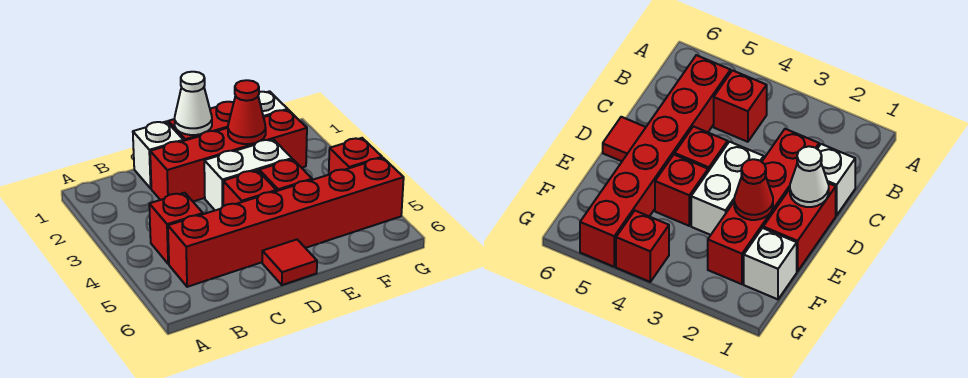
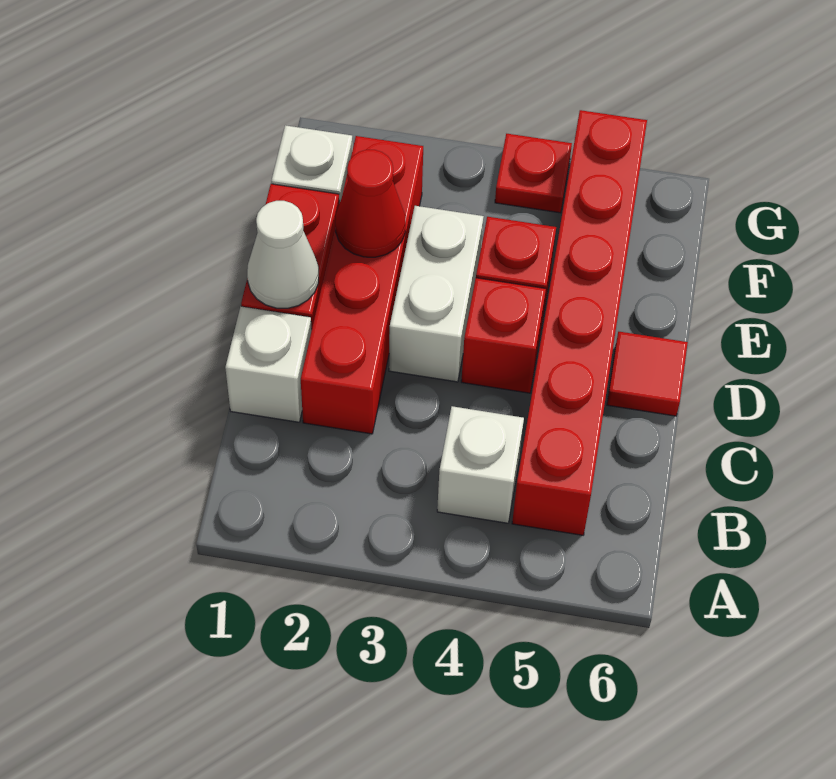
red 1x1 brick [149,193,203,264] -> white 1x1 brick [437,406,524,523]
red 1x1 brick [329,138,382,175] -> red 1x1 plate [495,134,572,213]

